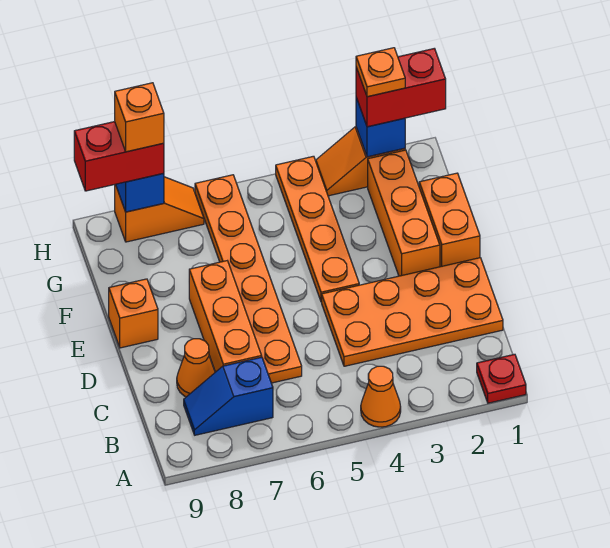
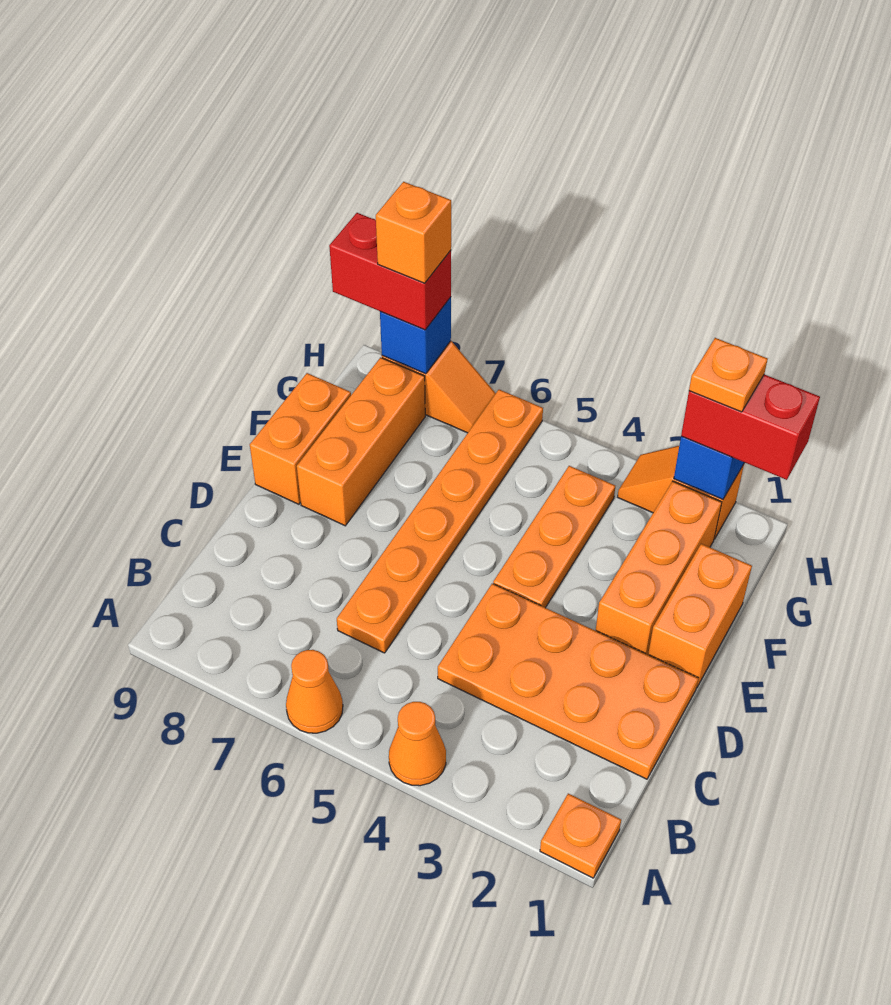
red 1x1 plate [477,354,526,403] -> orange 1x1 plate [540,794,621,878]
blue 1x2 slope [184,357,273,435] -> none
orange 1x3 brick [189,261,262,372] -> orange 1x3 brick moved to [297,357,425,526]
orange 1x1 cone [177,339,215,397] -> orange 1x1 cone moved to [286,650,343,733]
orange 1x4 plate [276,156,359,302] -> orange 1x3 plate [493,466,615,608]
orange 1x1 brick [109,279,158,348] -> orange 1x2 brick [250,373,351,504]

